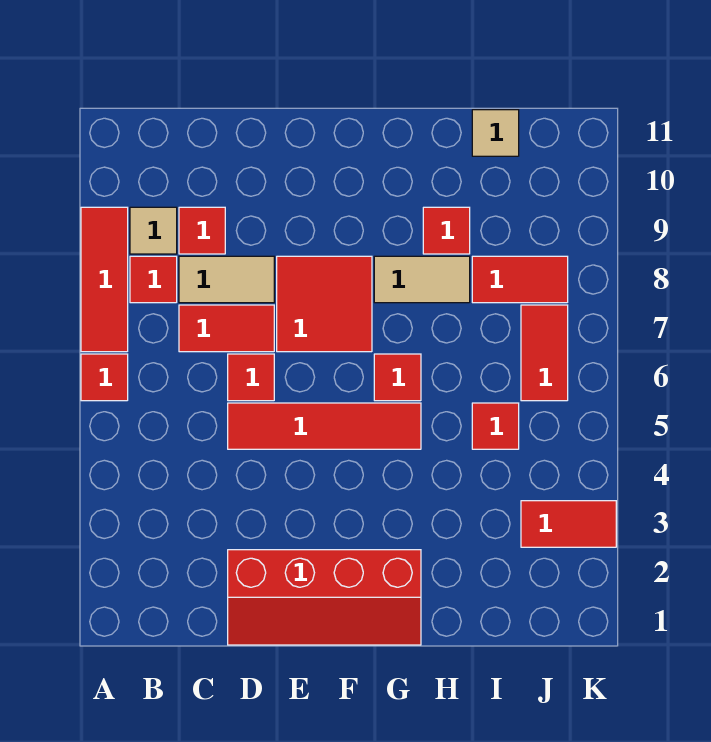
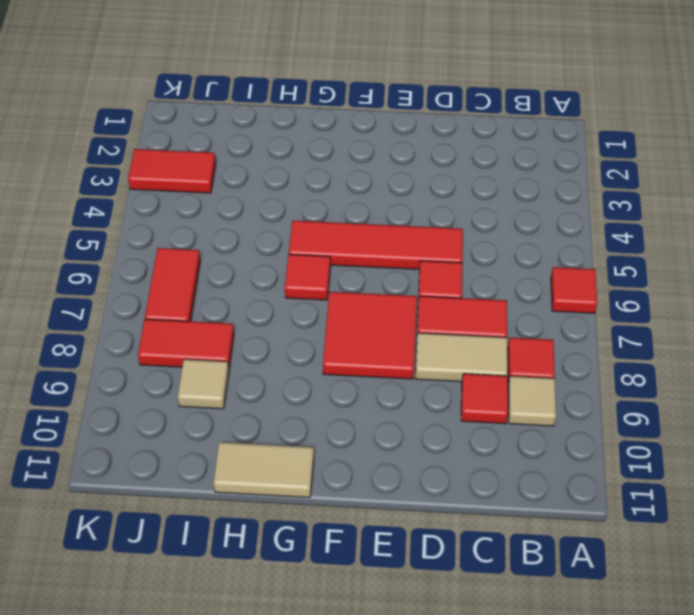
red 1x3 tile [81,207,128,352] -> none
red 2x4 slope [228,550,421,645] -> none
tan 1x2 tile [374,256,470,303] -> tan 1x2 tile moved to [214,442,314,497]
red 1x1 tile [423,207,470,254] -> none
red 1x1 tile [472,403,519,449] -> none
tan 1x1 tile [472,110,519,156] -> tan 1x1 tile moved to [178,359,229,409]

